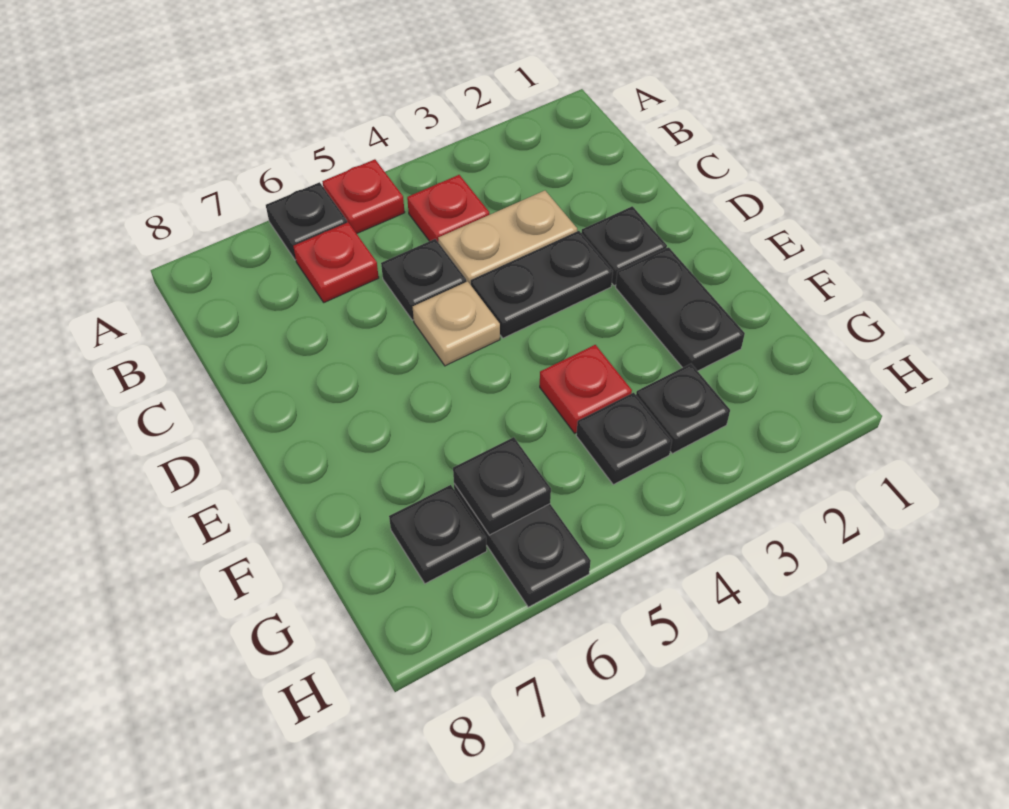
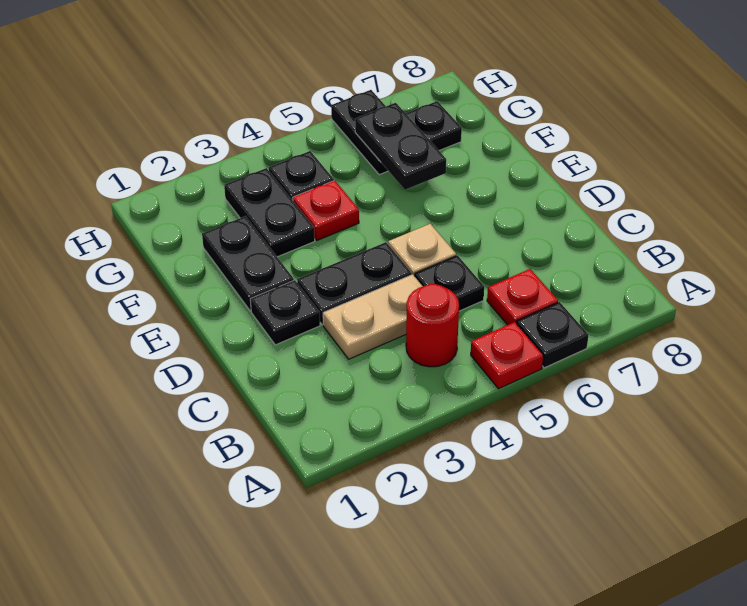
red 1x1 plate [407,175,490,241] -> red 1x1 round brick [406,284,459,367]
black 1x1 plate [636,364,730,454] -> black 1x2 plate [224,168,315,257]
black 1x1 plate [453,437,551,535] -> black 1x2 plate [355,103,446,190]

